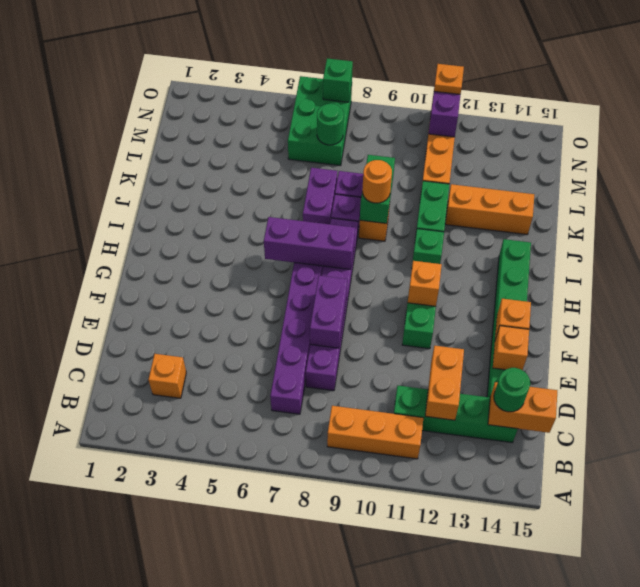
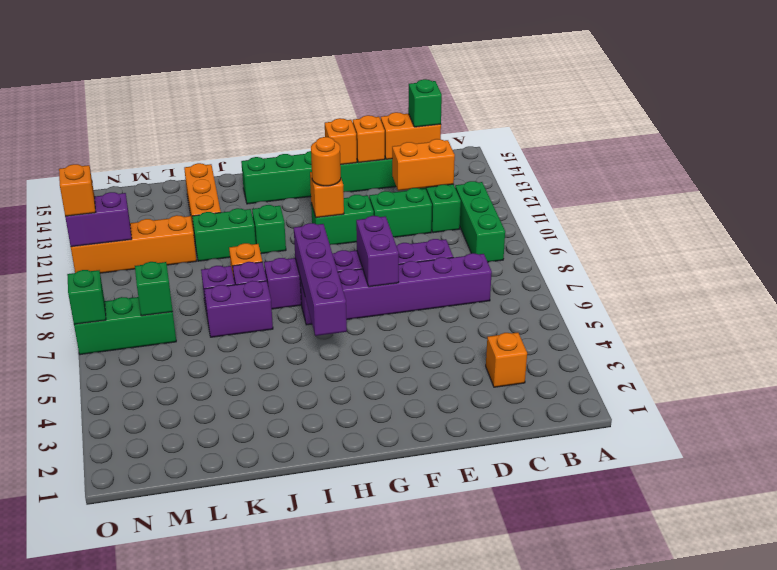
orange 1x3 brick [327,406,423,459] -> green 1x3 brick [455,181,505,262]
orange 1x2 brick [488,382,557,433] -> orange 1x2 brick turned to [381,112,441,159]
green 1x1 round brick [494,368,530,412] -> green 1x1 brick [408,79,442,127]
purple 1x2 brick [310,276,347,348] -> purple 1x2 brick turned to [356,216,399,287]
purple 1x3 brick [264,217,355,270] -> purple 1x4 brick [294,223,347,336]
green 1x2 brick [360,155,395,224] -> green 1x2 brick moved to [369,188,432,237]
orange 1x1 round brick [362,160,392,203] -> orange 1x1 round brick moved to [311,137,341,186]
green 2x3 brick [288,76,352,166] -> green 1x3 brick [74,297,176,355]
green 1x1 round brick [317,104,344,145] -> green 1x1 brick [135,262,173,316]
orange 1x1 plate [434,64,464,94] -> orange 1x1 brick [59,164,95,217]

